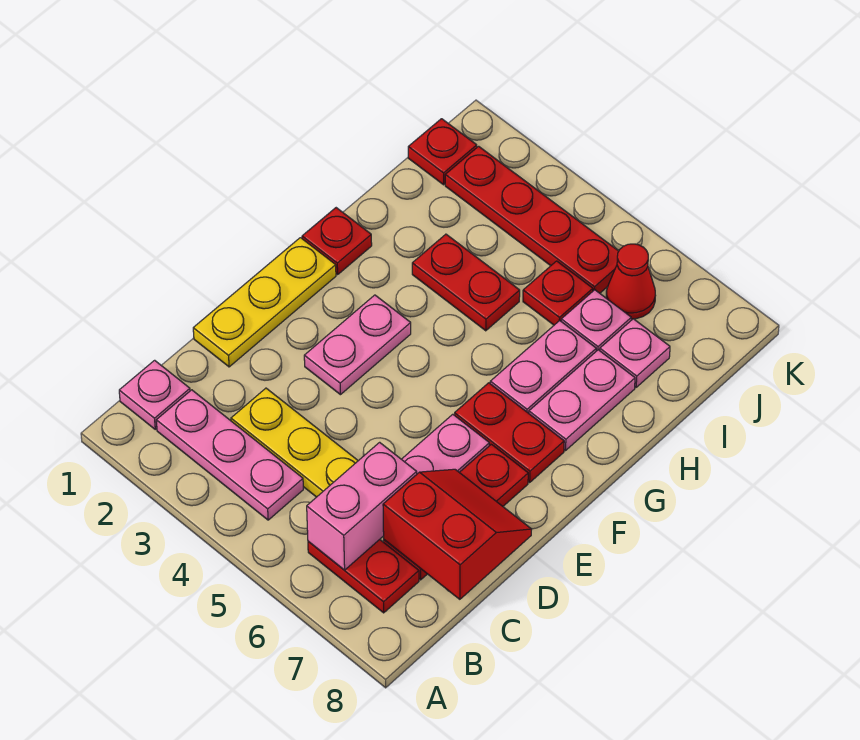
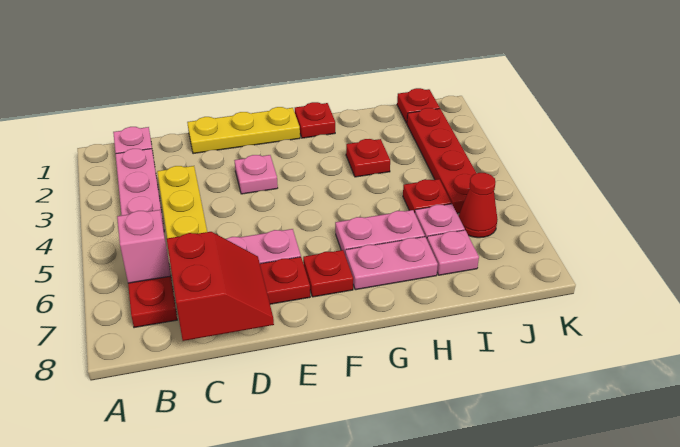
pink 1x2 brick [307,442,417,570] -> pink 1x1 brick [117,210,171,283]
pink 1x2 plate [304,295,411,395] -> pink 1x1 plate [234,155,278,194]
red 1x2 plate [455,383,564,482] -> red 1x1 plate [303,250,353,297]
red 1x2 plate [412,234,520,331] -> red 1x1 plate [346,139,390,177]

